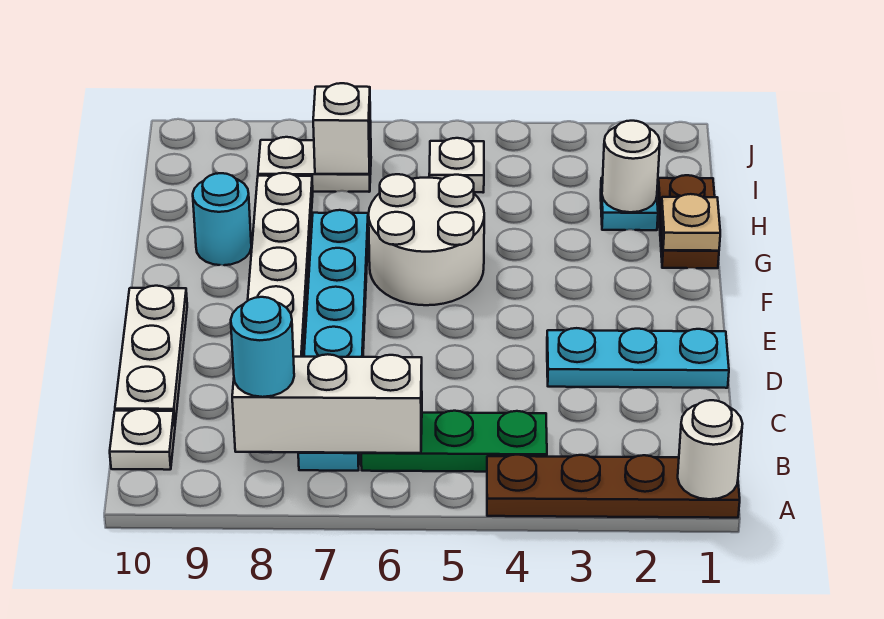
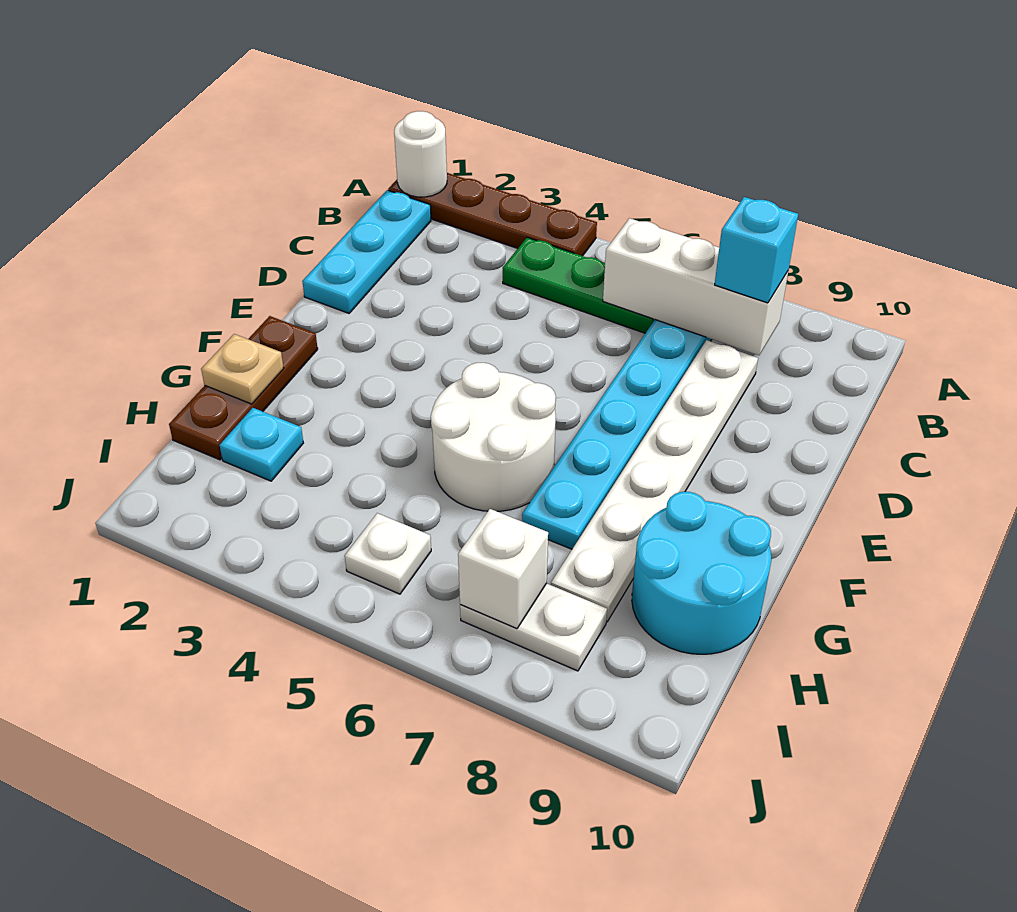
cyan 1x1 round brick [231,297,294,397] -> cyan 1x1 brick [715,197,798,303]
white 1x1 plate [110,409,175,470] -> none
white 1x3 plate [115,286,187,423] -> none
cyan 1x3 plate [547,328,729,388] -> cyan 1x3 plate turned to [302,190,431,313]
brown 1x2 plate [658,175,719,268] -> brown 1x3 plate [169,316,318,460]
cyan 1x1 round brick [193,173,251,265] -> cyan 2x2 round brick [632,492,771,654]
white 1x1 round brick [602,121,660,212] -> none

